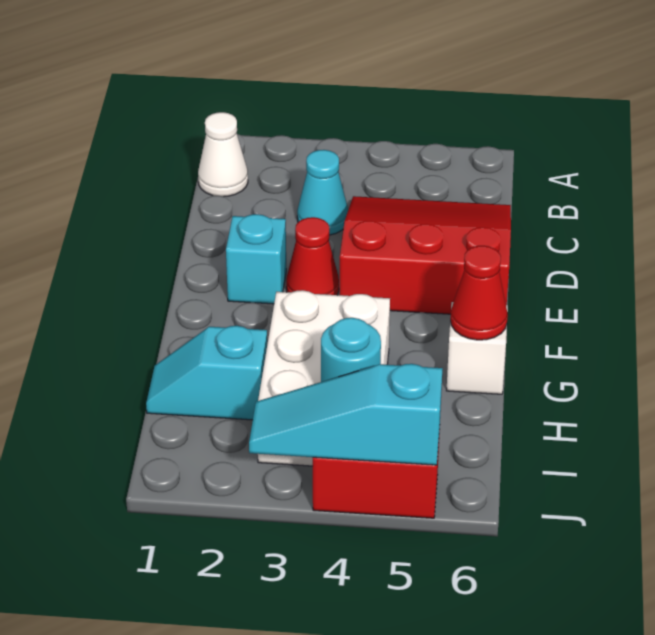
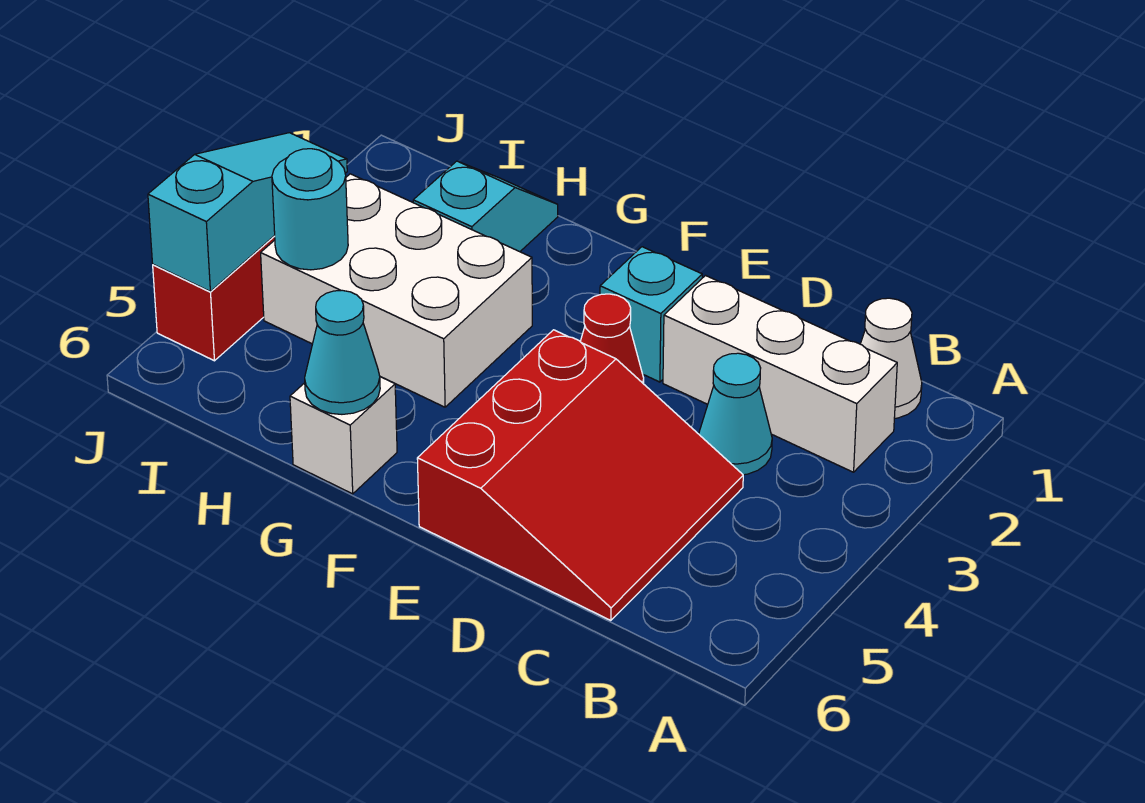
none -> white 1x3 brick [663,276,897,472]
red 1x1 cone [450,246,508,340] -> cyan 1x1 cone [305,290,380,414]

